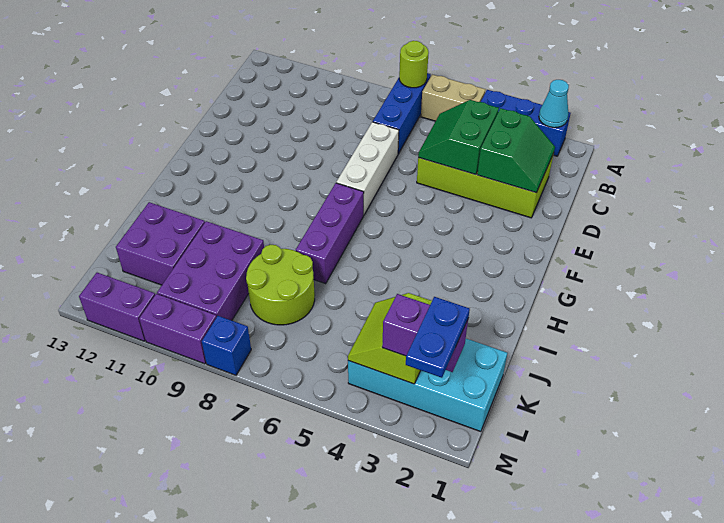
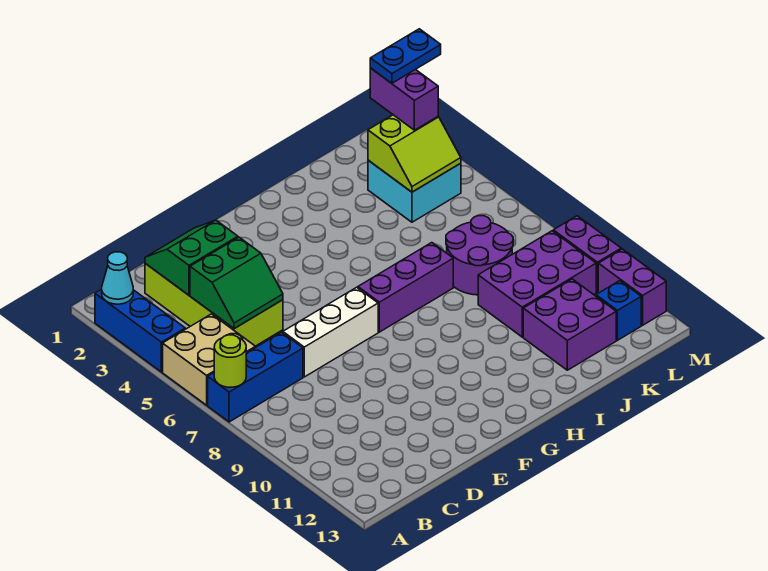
tan 1x2 brick [421,74,486,121] -> tan 2x2 brick [163,314,255,405]
lime 2x2 round brick [246,245,315,325] -> purple 2x2 round brick [446,216,513,295]
cyan 2x4 brick [348,339,507,432] -> cyan 2x2 brick [368,160,461,222]
blue 1x1 brick [202,316,251,375] -> blue 1x1 brick moved to [596,281,641,340]

